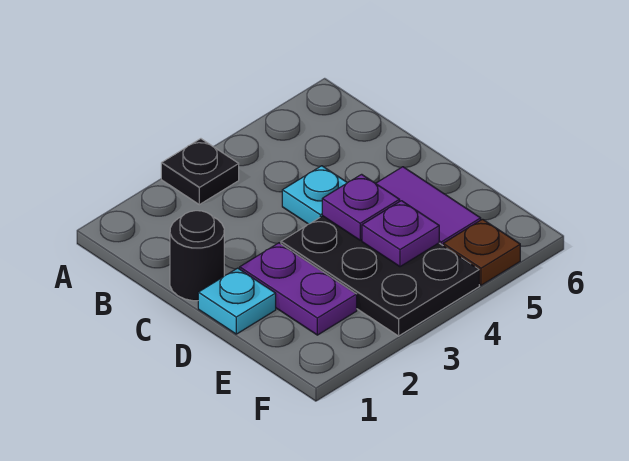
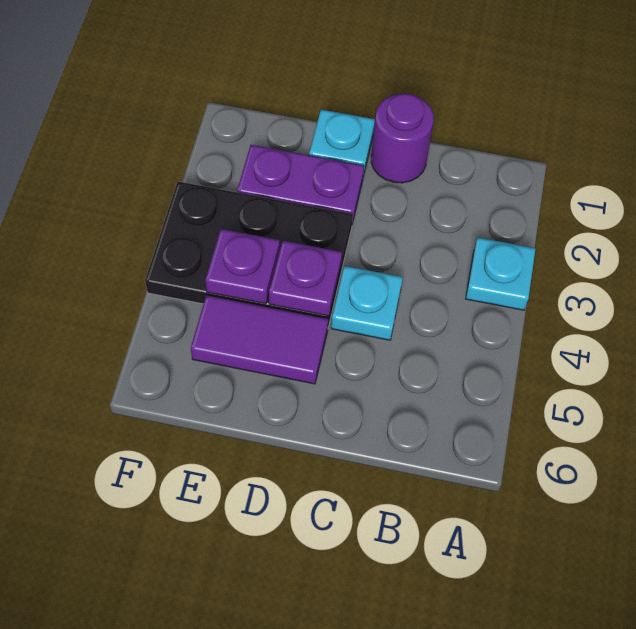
black 1x1 plate [161,139,239,205] -> cyan 1x1 plate [466,237,535,310]
black 1x1 round brick [170,211,224,301] -> purple 1x1 round brick [371,94,434,183]
brown 1x1 plate [443,219,520,285] -> none

